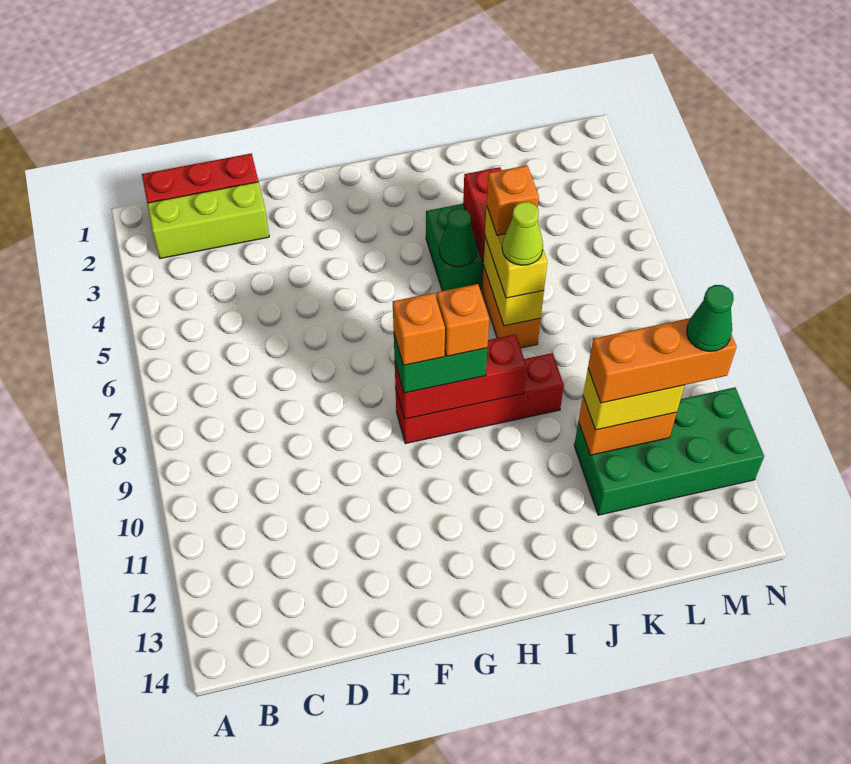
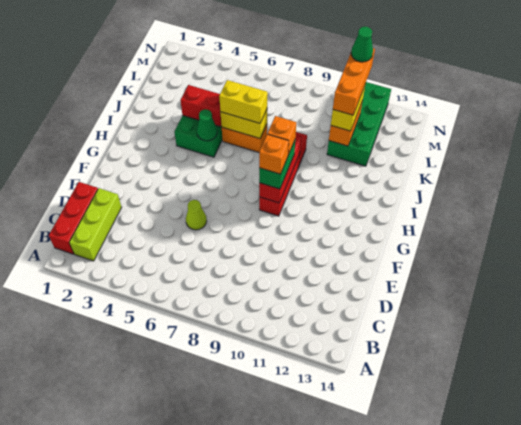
orange 1x1 brick [487,165,539,235] -> none
lime 1x1 cone [502,202,543,265] -> lime 1x1 cone moved to [186,200,207,230]

